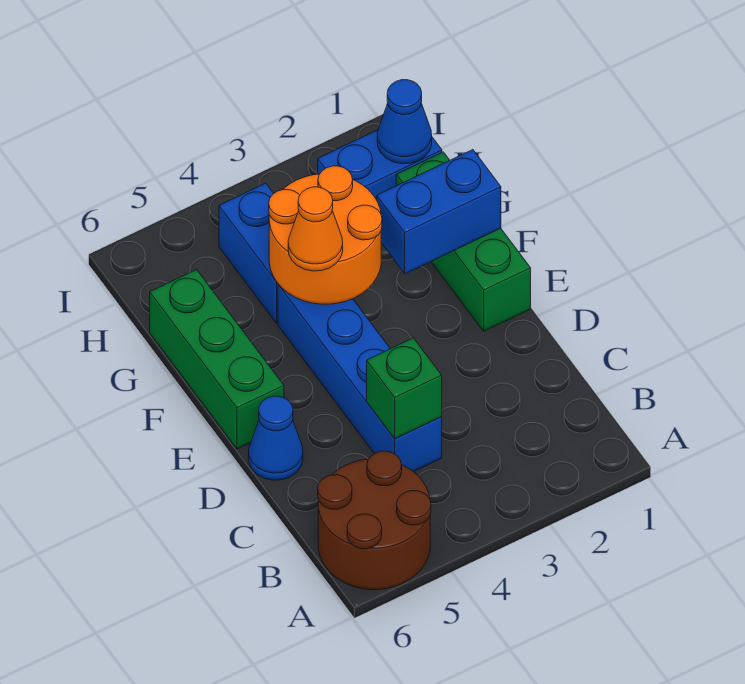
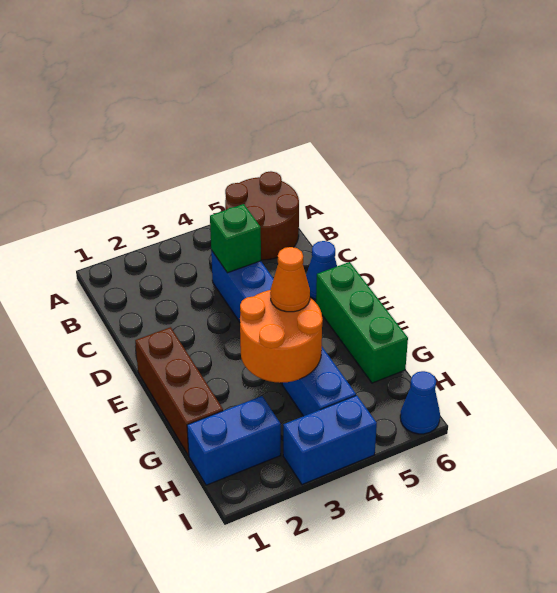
green 1x3 brick [396,152,531,331] -> brown 1x3 brick [135,327,223,455]
blue 1x2 brick [377,150,501,274] -> blue 1x2 brick moved to [283,395,377,485]
blue 1x1 cone [377,80,432,164] -> blue 1x1 cone moved to [400,371,440,434]

